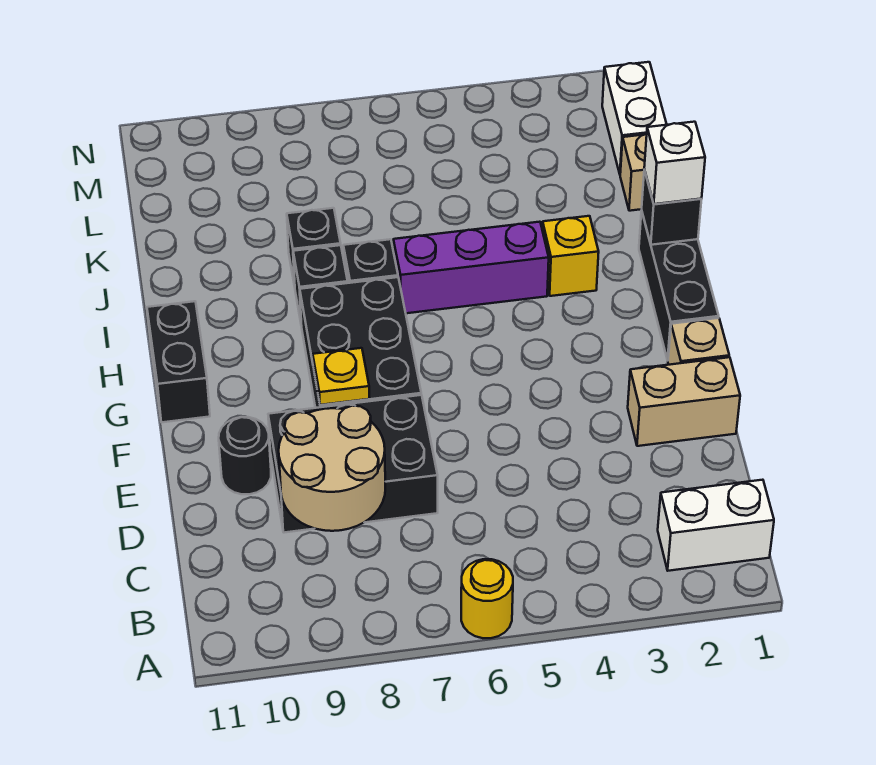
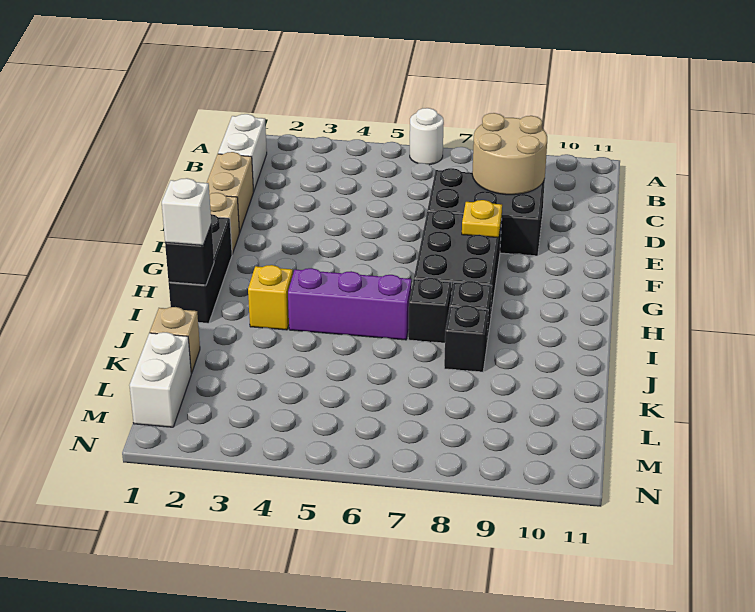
yellow 1x1 round brick [461,559,513,638] -> white 1x1 round brick [410,108,444,165]
white 1x2 brick [658,480,774,571] -> white 1x2 brick turned to [218,114,267,192]
tan 1x2 brick [628,357,740,446] -> tan 1x2 brick turned to [207,152,254,233]
black 1x1 round brick [219,417,271,494] -> none
black 1x2 brick [147,301,210,422] -> none

